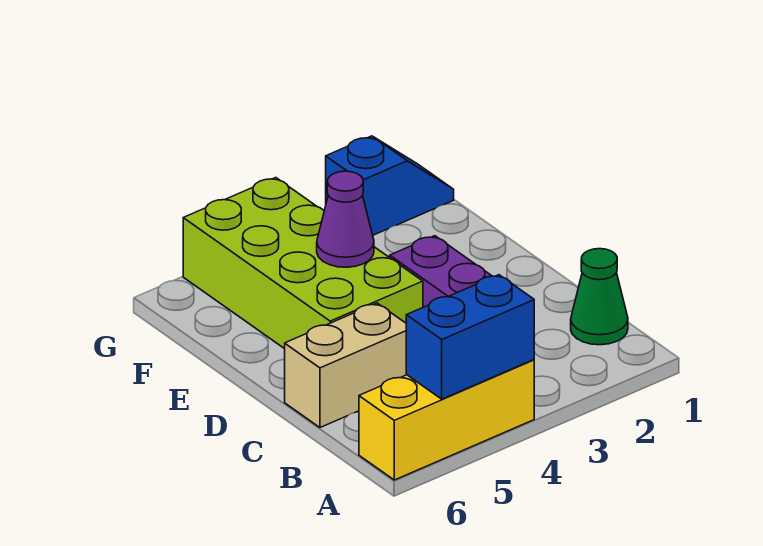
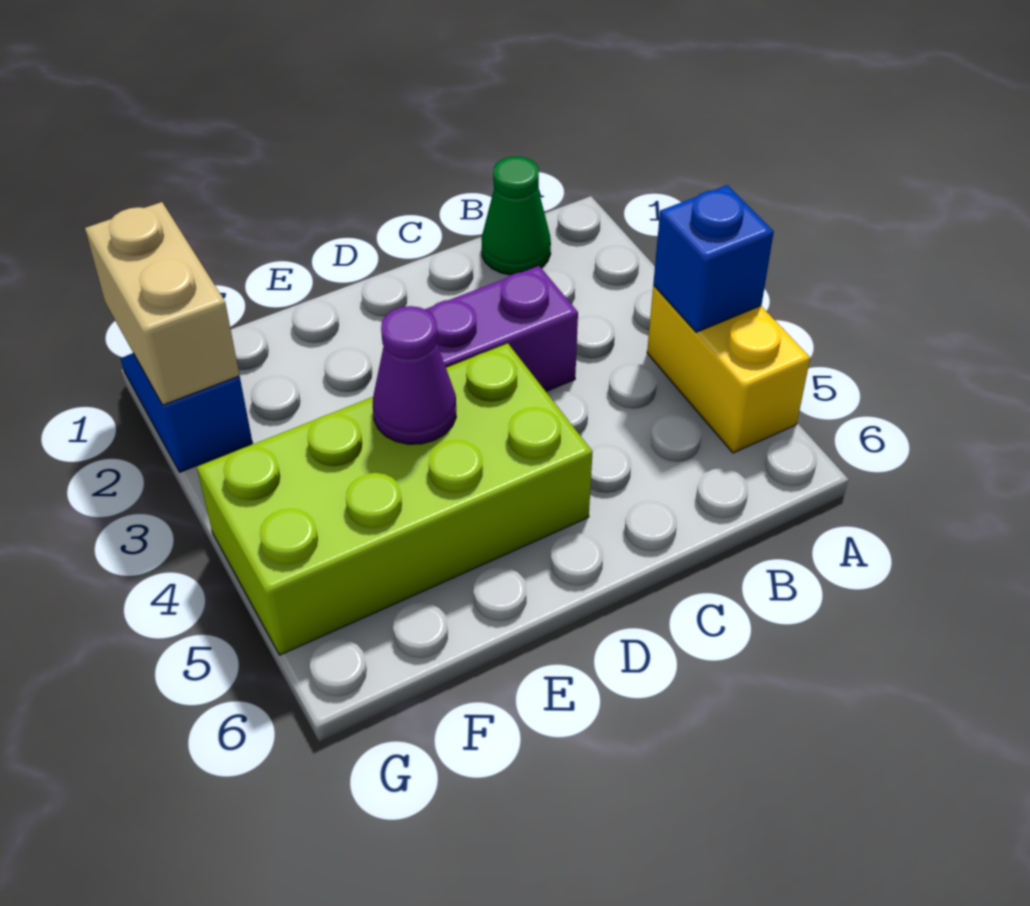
yellow 1x3 brick [359,360,534,480] -> yellow 1x2 brick [647,286,810,453]
blue 1x2 brick [406,275,534,399] -> blue 1x1 brick [653,185,774,332]
tan 1x2 brick [285,303,407,427] -> tan 1x2 brick moved to [85,202,240,405]

